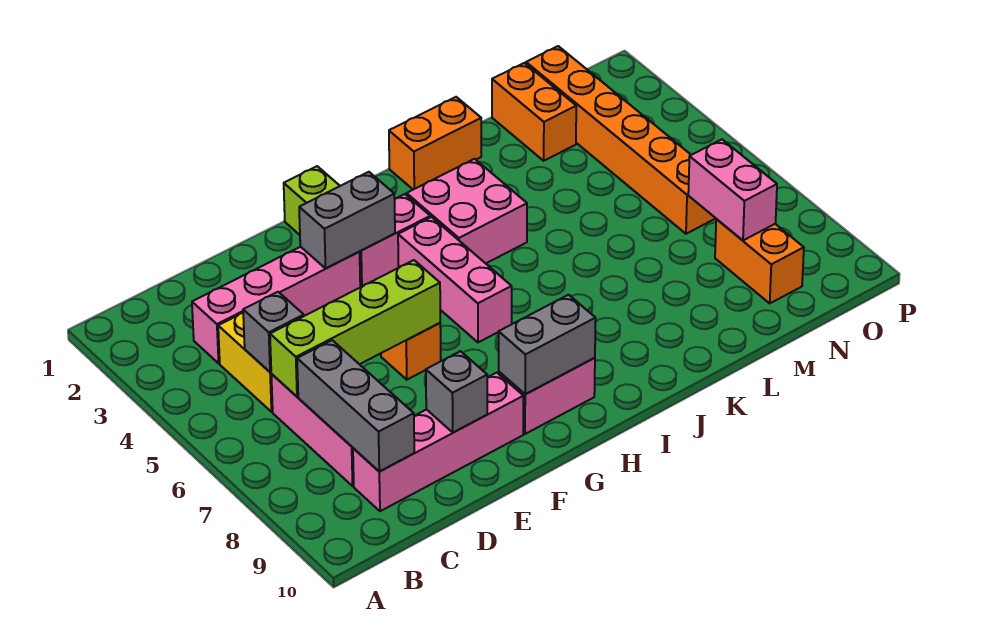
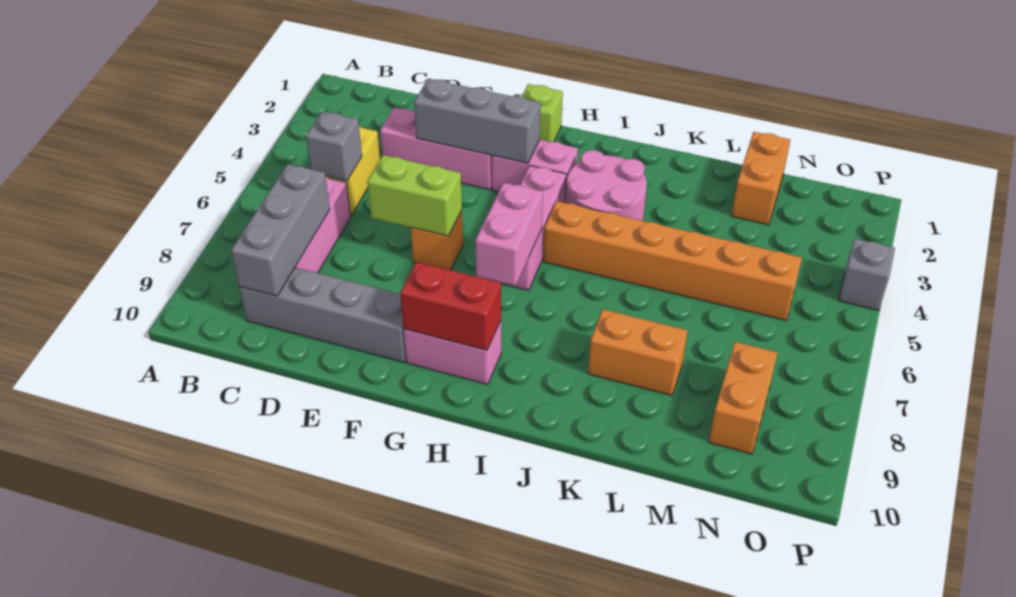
pink 1x4 brick [192,247,360,363] -> pink 1x3 brick [380,108,492,190]
lime 1x4 brick [270,260,440,397] -> lime 1x2 brick [367,155,462,236]
pink 1x4 brick [353,373,523,511] -> grey 1x4 brick [239,268,406,362]
grey 1x1 brick [426,351,487,433] -> grey 1x1 brick moved to [838,239,895,310]
grey 1x2 brick [299,172,395,268] -> grey 1x3 brick [414,78,541,163]
grey 1x2 brick [499,295,596,394] -> red 1x2 brick [400,262,501,350]
pink 2x2 brick [407,159,527,263] -> pink 2x2 round brick [566,150,647,221]
orange 1x2 brick [389,97,481,190] -> orange 1x2 brick moved to [588,309,688,396]
orange 1x6 brick [526,46,716,234] -> orange 1x6 brick turned to [543,201,802,320]
pink 1x2 brick [688,140,777,240] -> pink 1x2 brick moved to [475,183,543,286]

